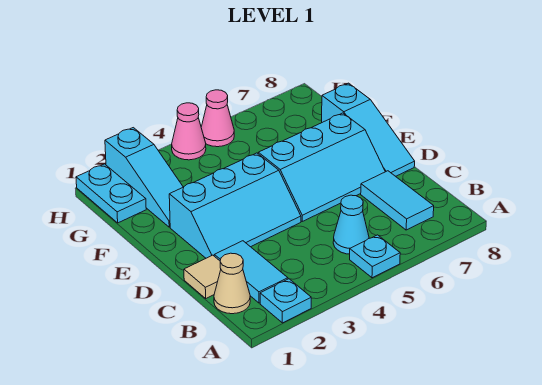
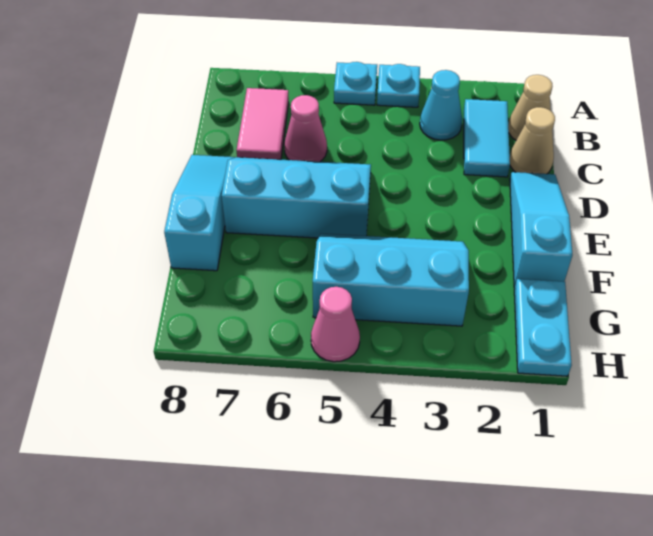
cyan 1x1 plate [260,279,311,323] -> cyan 1x1 plate moved to [377,64,420,107]
cyan 1x1 cone [333,195,369,254] -> cyan 1x1 cone moved to [420,70,462,140]
cyan 1x2 tile [361,171,434,230] -> pink 1x2 tile [237,88,289,160]
tan 1x1 tile [184,255,221,298] -> tan 1x1 cone [510,107,555,174]
cyan 2x3 slope [169,153,301,258] -> cyan 2x3 slope moved to [313,233,469,326]
cyan 1x3 slope [105,128,183,227] -> cyan 1x3 slope moved to [510,172,572,288]
pink 1x1 cone [172,103,206,160] -> pink 1x1 cone moved to [284,95,327,162]

